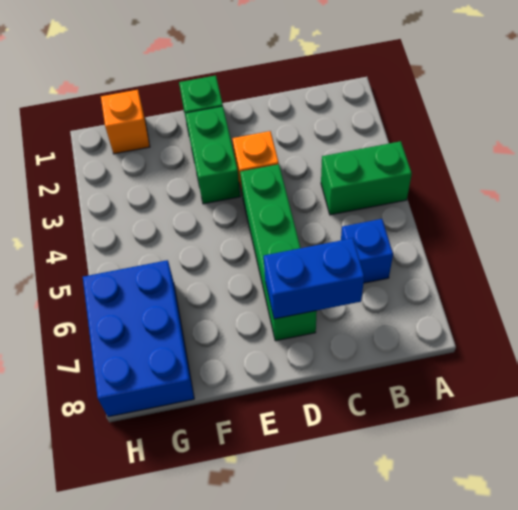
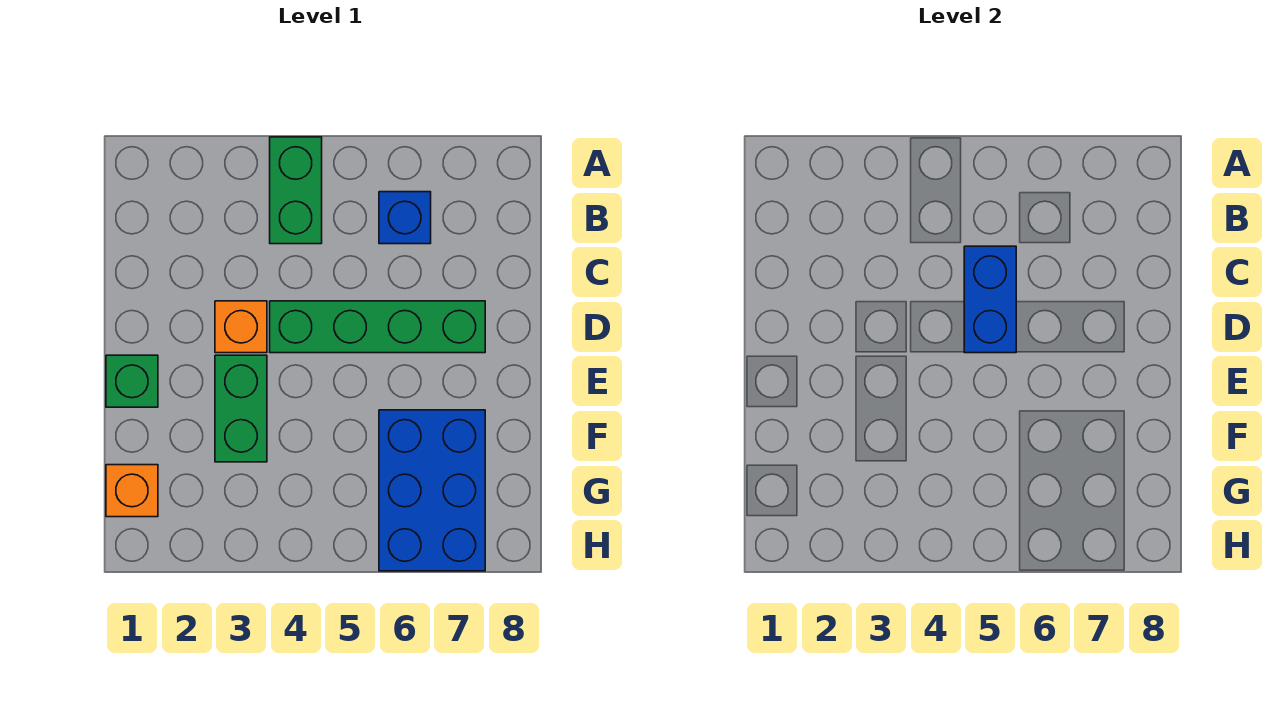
blue 1x2 brick [264,238,364,319] -> blue 1x2 brick moved to [964,246,1016,353]
green 1x2 brick [185,106,240,204] -> green 1x2 brick turned to [215,355,267,462]
blue 2x3 brick [83,260,194,417] -> blue 2x3 brick turned to [379,410,485,571]

